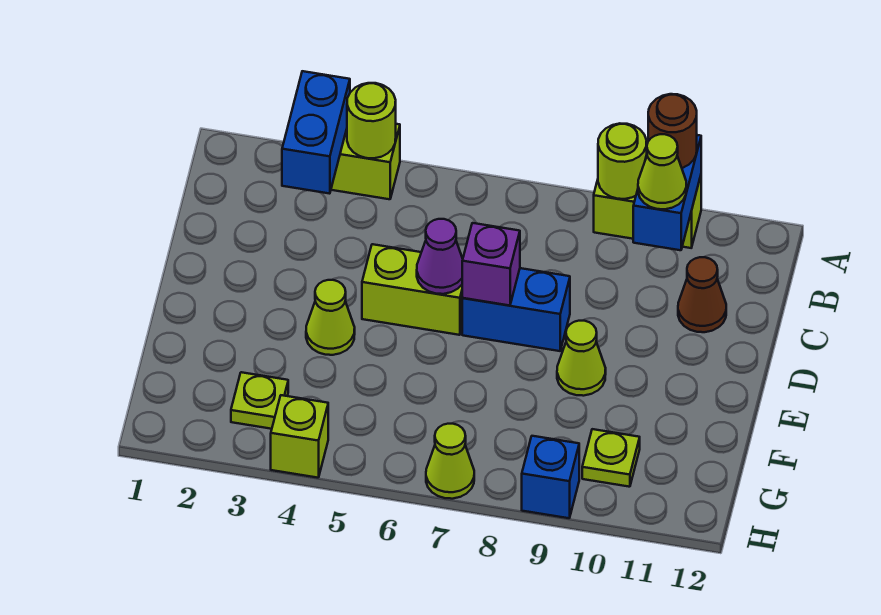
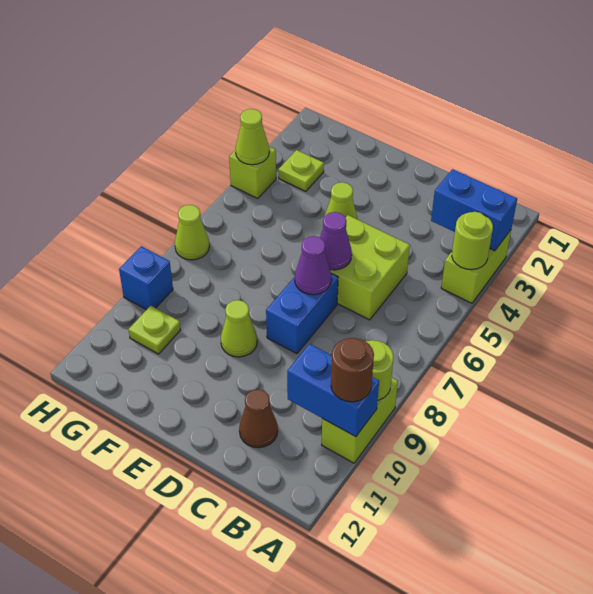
lime 1x1 cone [638,134,686,209] -> lime 1x1 cone moved to [235,109,269,165]
lime 1x2 brick [362,244,462,335] -> lime 2x2 brick [330,215,410,320]
purple 1x1 brick [462,223,520,306] -> purple 1x1 cone [295,236,331,295]

